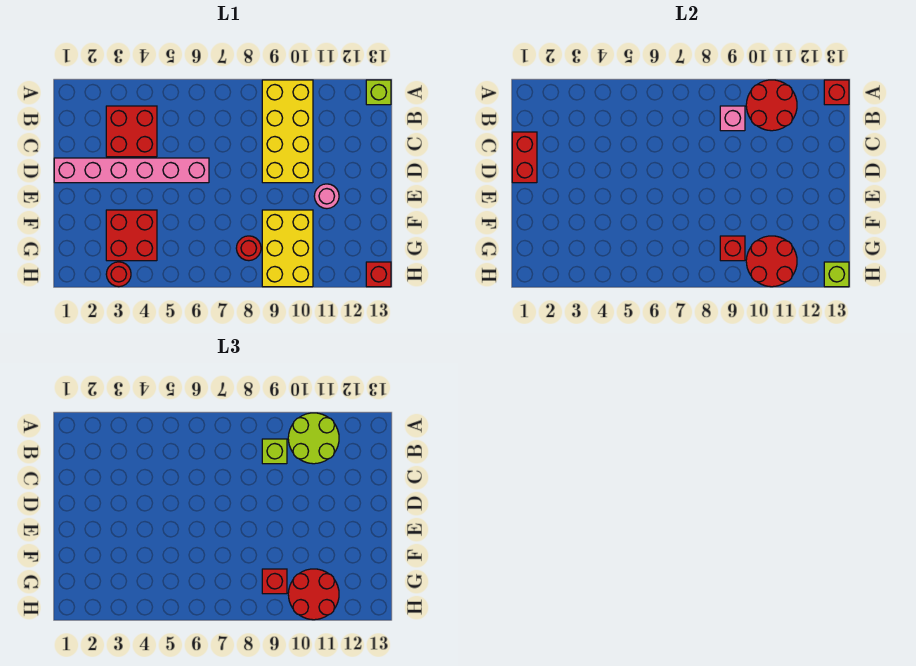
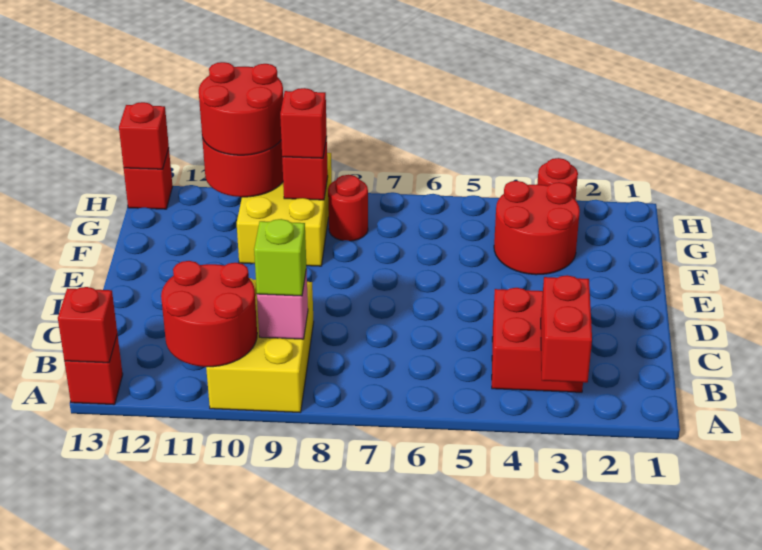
yellow 2x4 brick [262,80,313,183] -> yellow 2x3 brick [206,278,314,413]
lime 2x2 round brick [288,413,339,464] -> none
lime 1x1 brick [366,80,391,105] -> red 1x1 brick [64,334,123,405]
red 1x2 brick [512,132,537,183] -> red 1x2 brick moved to [541,275,592,383]
pink 1x6 brick [54,158,209,183] -> none
pink 1x1 round brick [314,184,339,209] -> none
red 2x2 brick [106,210,157,261] -> red 2x2 round brick [494,181,580,275]
lime 1x1 brick [824,262,849,287] -> red 1x1 brick [119,102,169,169]

